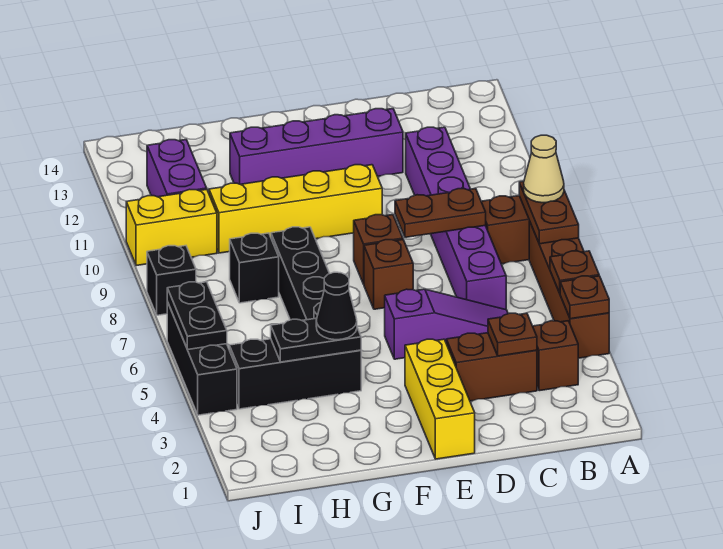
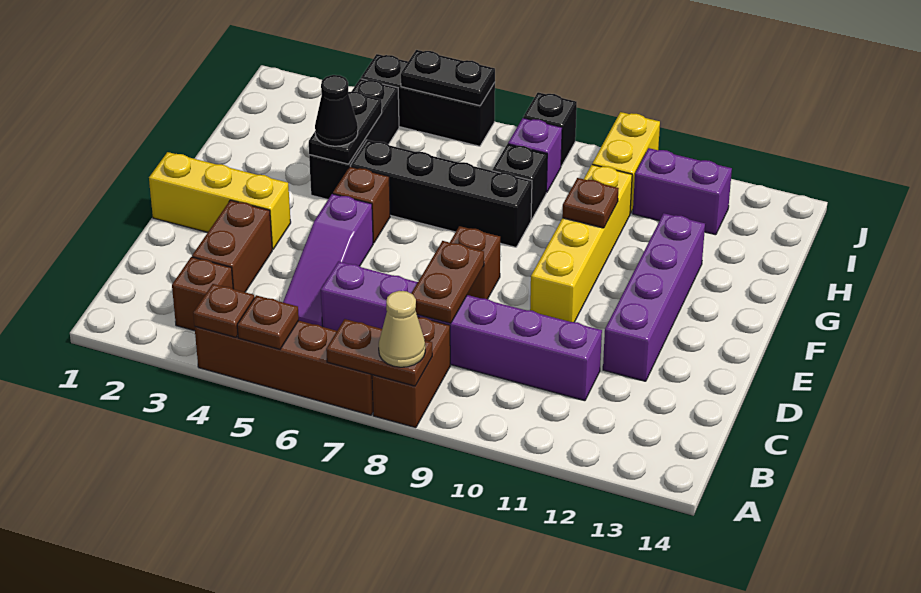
brown 1x1 plate [488,313,537,356] -> brown 1x1 plate moved to [562,178,619,228]
brown 1x1 brick [364,240,413,309] -> brown 1x1 brick moved to [333,167,390,243]
none -> purple 1x1 brick [508,118,562,193]

